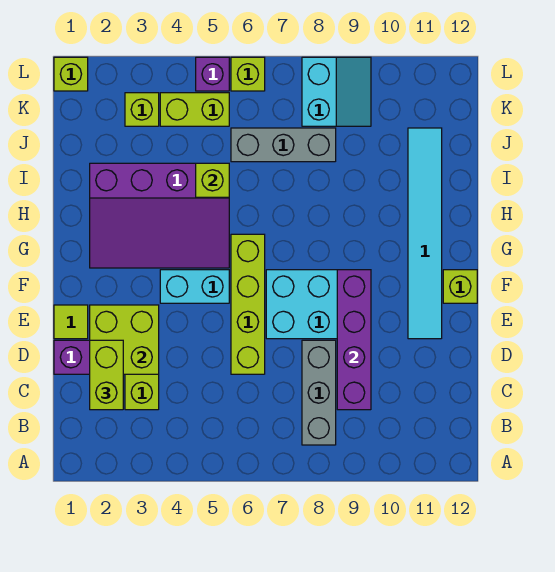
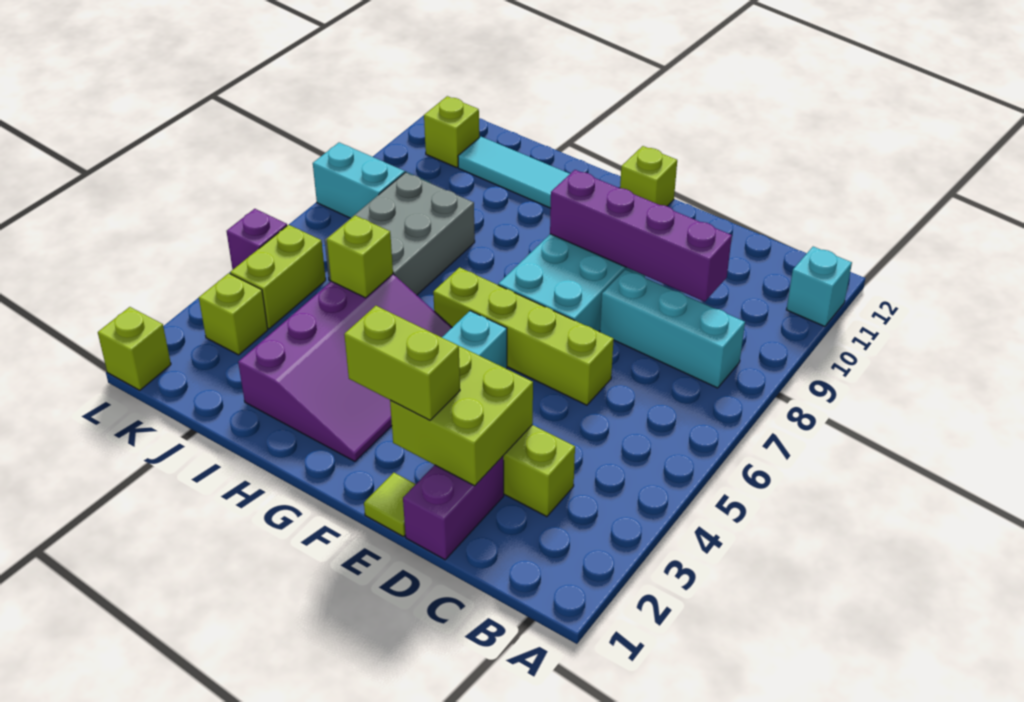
none -> cyan 1x1 brick [786,247,852,326]
grey 1x3 brick [302,340,336,445] -> cyan 1x3 brick [600,269,745,388]
lime 1x2 brick [90,340,123,410] -> lime 1x2 brick moved to [344,306,460,420]
grey 1x3 brick [231,128,336,162] -> grey 2x3 brick [325,172,475,295]
lime 1x1 brick [231,57,265,91] -> lime 1x1 brick moved to [424,96,479,168]

